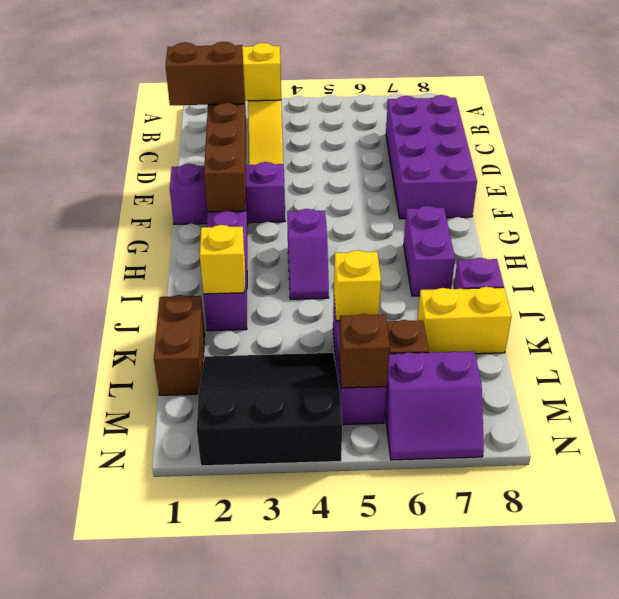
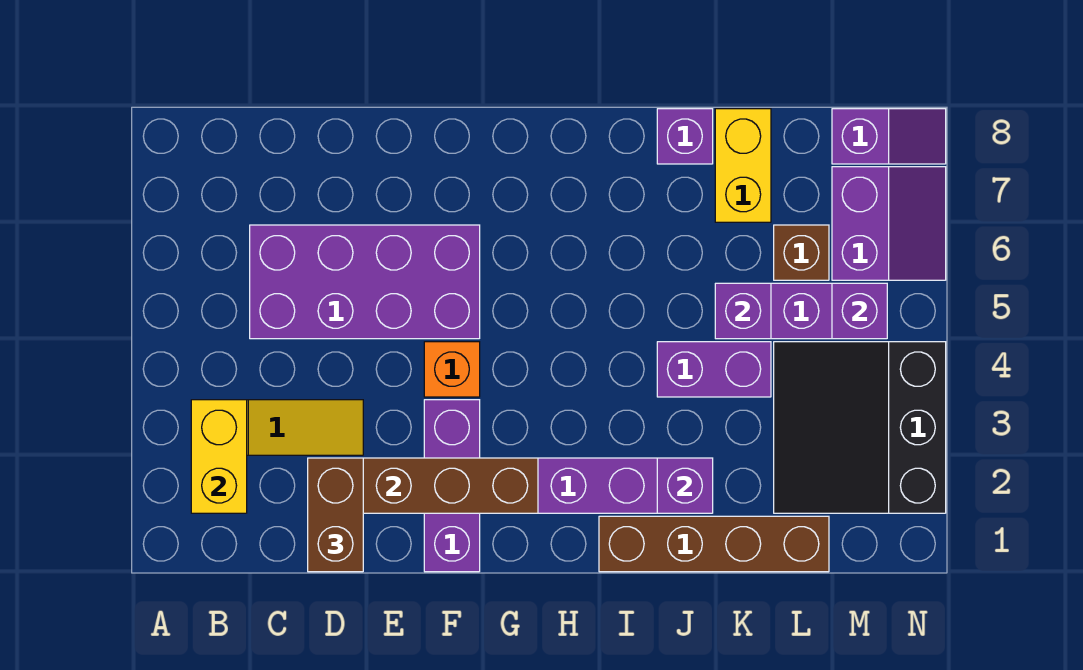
purple 2x4 brick [386,95,477,219] -> purple 2x4 brick moved to [250,225,480,339]
none -> orange 1x1 brick [424,342,480,397]
purple 1x2 slope [287,209,329,299] -> purple 1x2 slope moved to [832,109,946,164]
purple 1x2 brick [404,206,455,296] -> purple 1x2 brick moved to [657,342,771,397]
yellow 1x1 brick [200,225,245,294] -> purple 1x1 brick [657,458,713,513]
brown 1x2 brick [154,295,205,395] -> brown 1x4 brick [599,516,829,572]
yellow 1x1 brick [334,250,381,321] -> purple 1x1 brick [715,283,771,339]
brown 1x1 brick [339,314,390,388] -> purple 1x1 brick [832,283,887,339]

